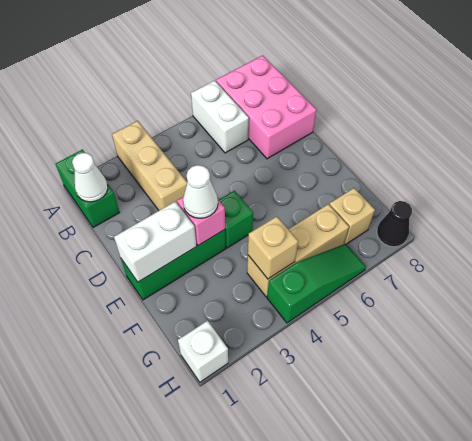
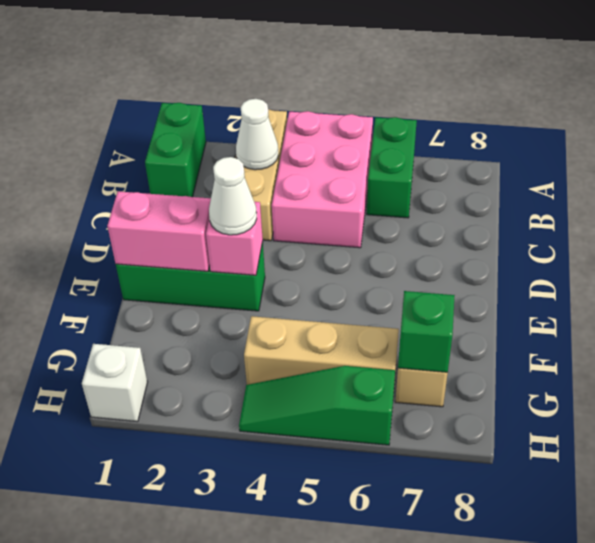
white 1x2 brick [191,81,249,153] -> green 1x2 brick [367,117,417,218]
pink 2x3 brick [216,55,316,159] -> pink 2x3 brick moved to [272,111,373,248]
white 1x1 cone [72,153,108,202] -> white 1x1 cone moved to [236,99,278,170]
white 1x2 brick [114,202,197,282] -> pink 1x2 brick [107,191,211,271]
green 1x1 brick [219,191,253,248] -> green 1x1 brick moved to [398,291,455,372]
tan 1x1 brick [248,216,298,279] -> none
green 1x3 slope [267,244,366,323] -> green 1x3 slope turned to [239,366,395,445]
black 1x1 cone [377,201,412,247] -> none

